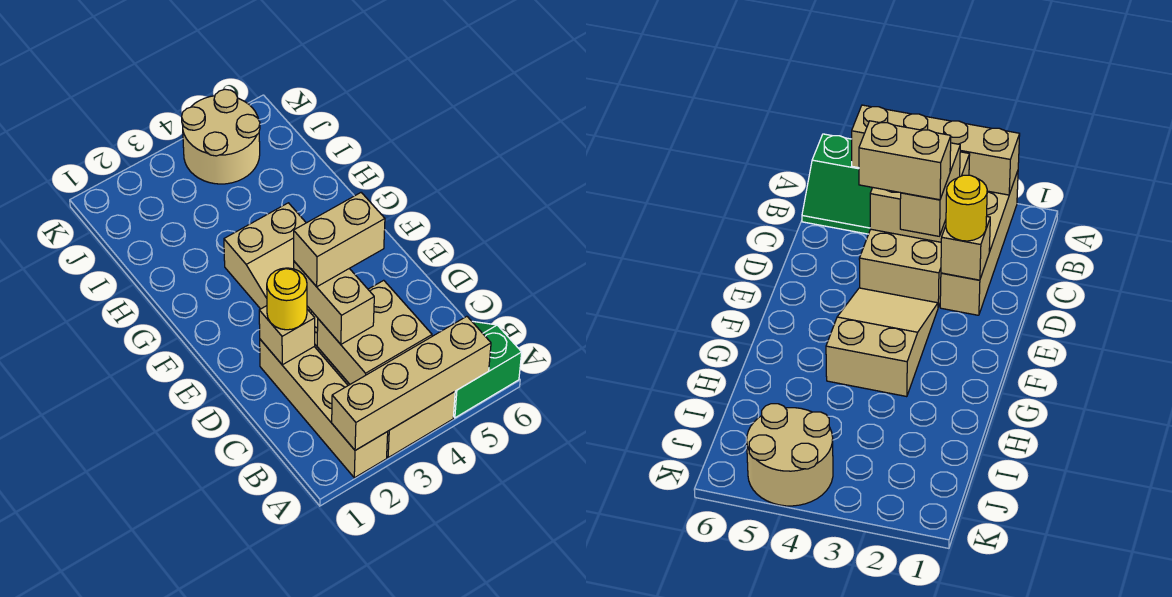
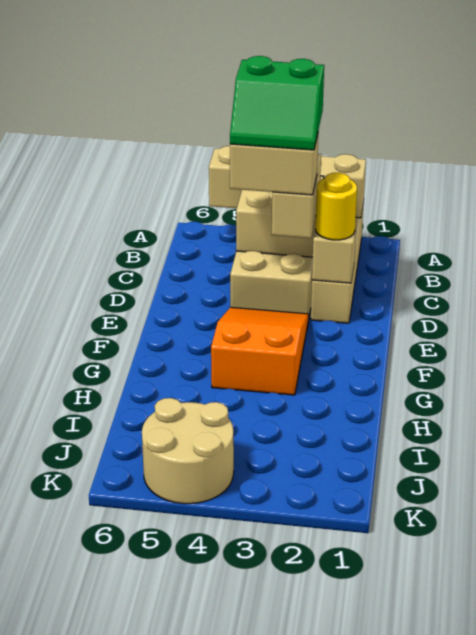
green 2x2 slope [454,321,522,418] -> green 2x2 slope moved to [230,56,324,150]
tan 2x3 slope [224,203,310,310] -> orange 2x3 slope [211,307,309,395]

